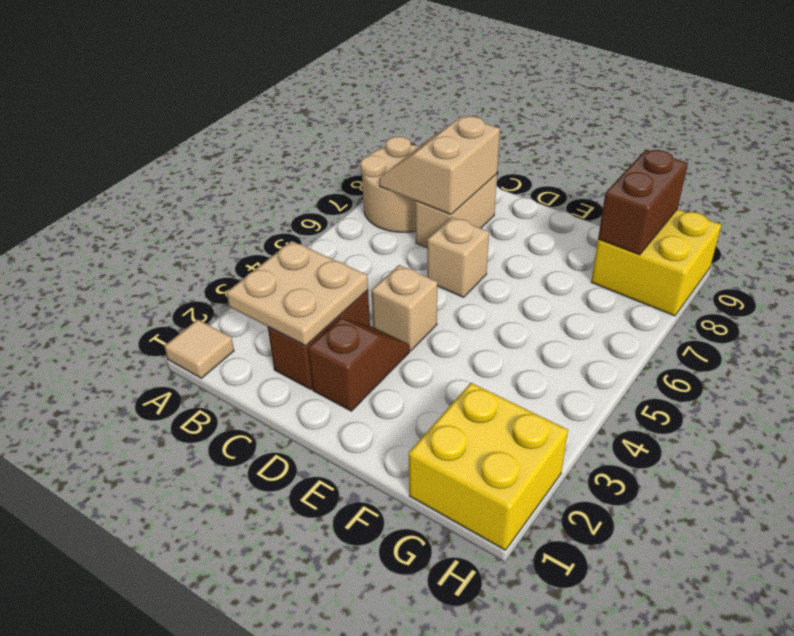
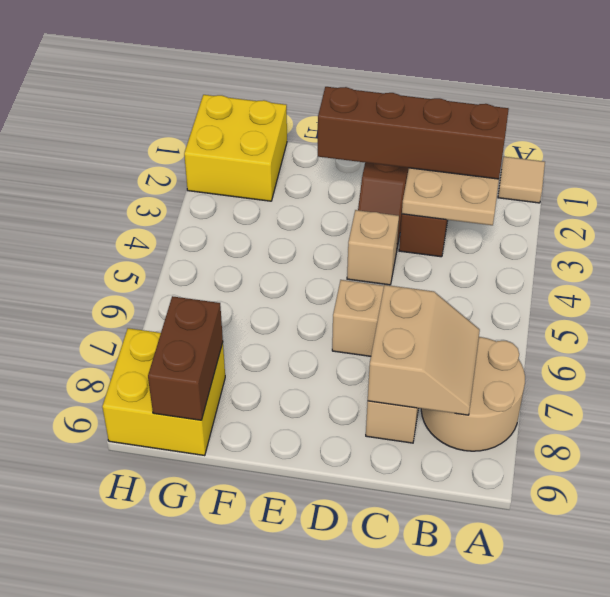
none -> brown 1x4 brick [318,87,509,179]

